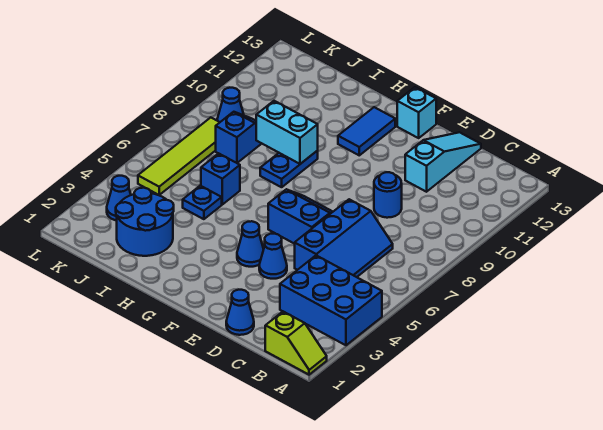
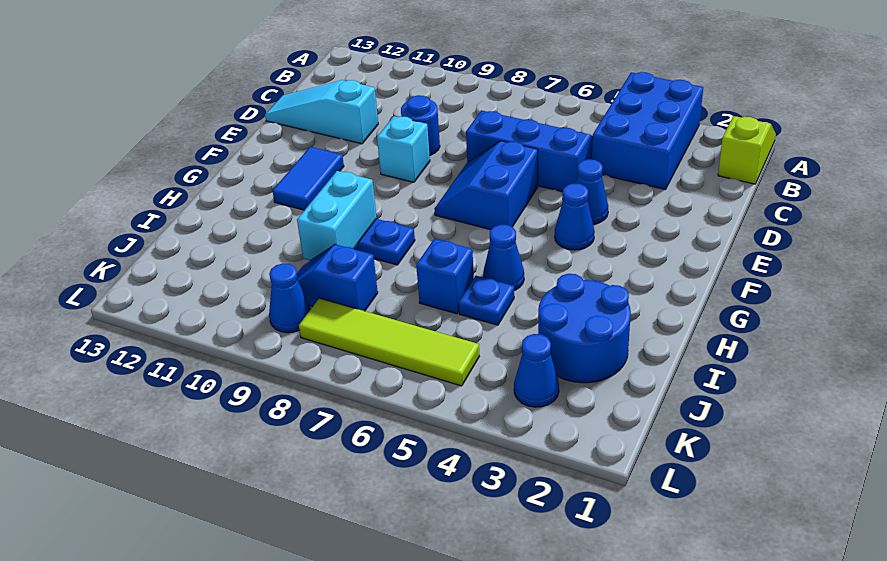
blue 1x1 cone [226,290,254,335] -> blue 1x1 cone moved to [483,225,524,291]
cyan 1x1 brick [397,87,436,138] -> cyan 1x1 brick moved to [377,116,430,182]
blue 1x2 tile [338,107,395,155] -> blue 1x2 tile turned to [272,147,344,210]

